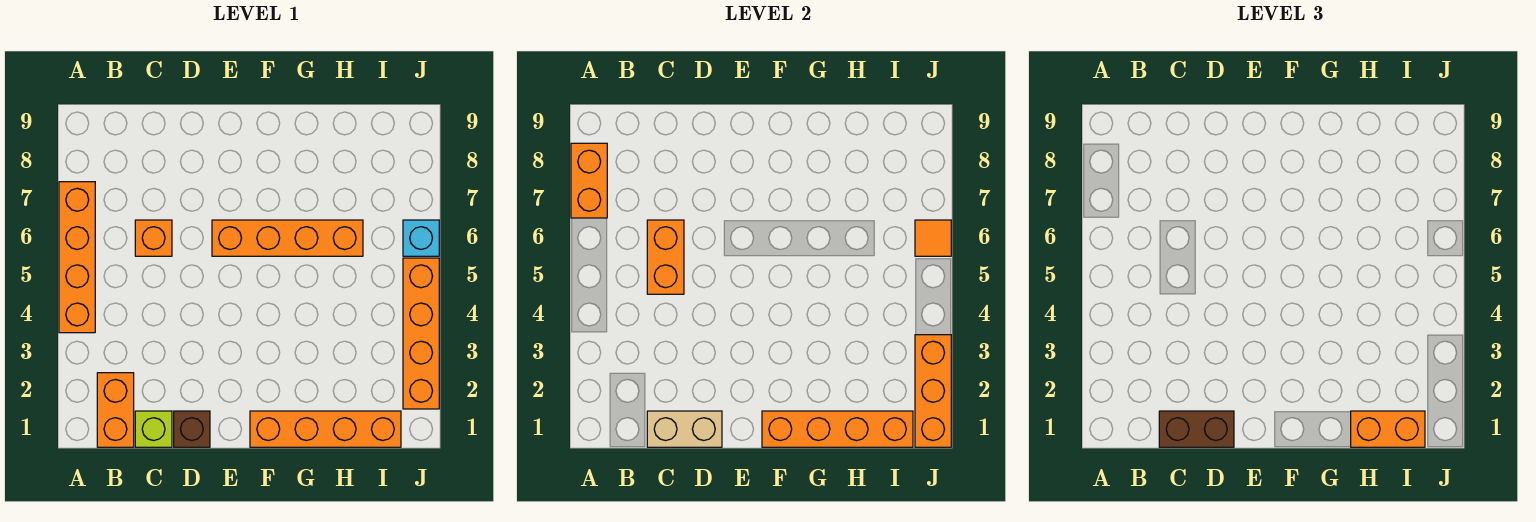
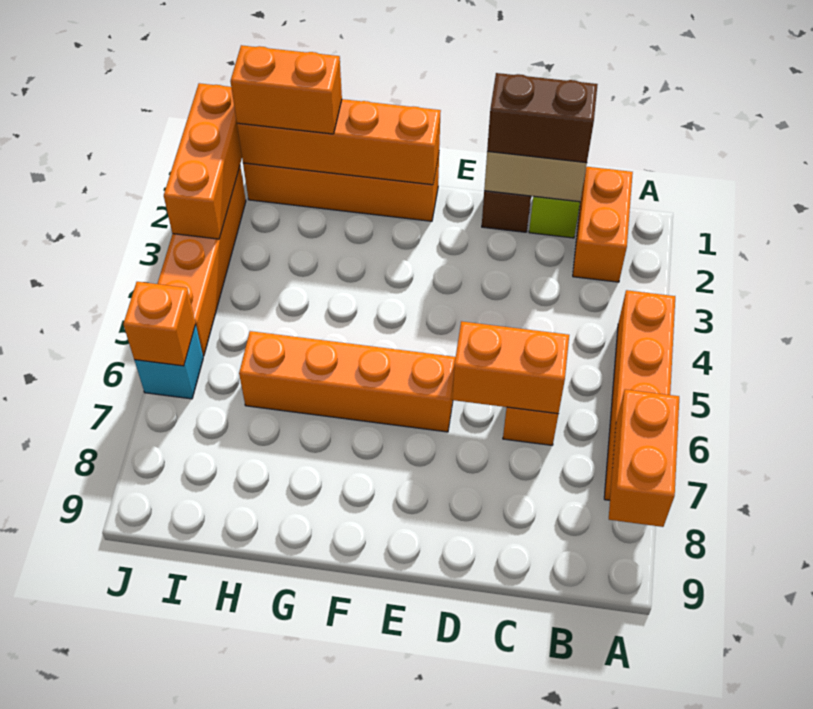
orange 1x2 brick [647,220,684,294] -> orange 1x2 brick turned to [452,321,569,414]
orange 1x1 tile [915,220,951,256] -> orange 1x1 brick [123,282,196,366]

